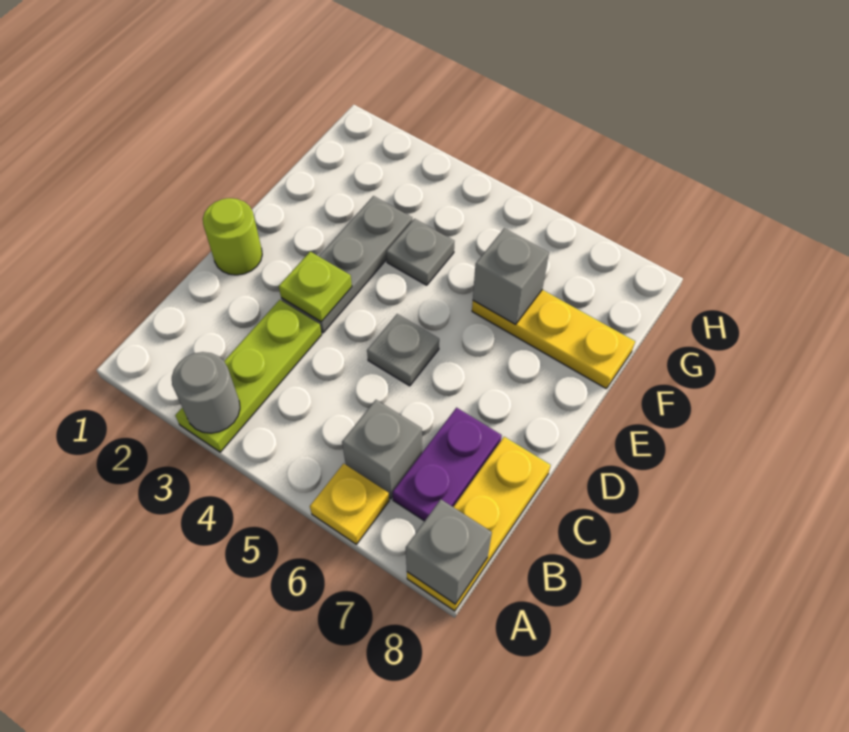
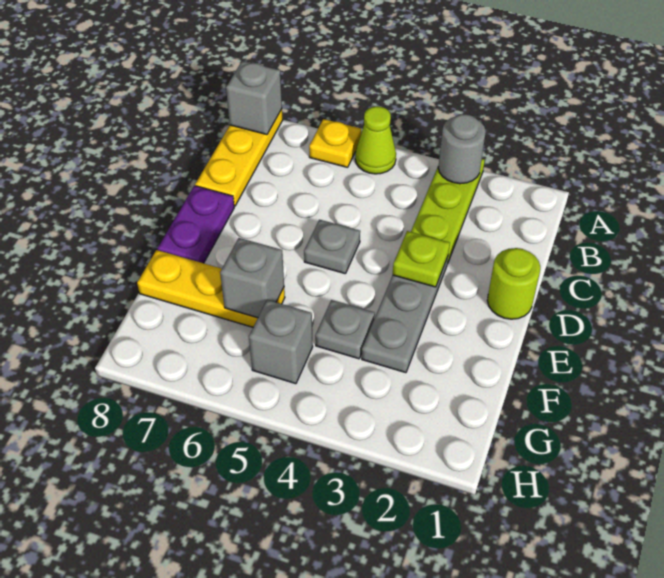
none -> lime 1x1 cone [355,106,396,174]
grey 1x1 brick [342,400,422,499] -> grey 1x1 brick moved to [249,300,313,384]
purple 1x2 plate [393,408,502,521] -> purple 1x2 plate moved to [157,186,234,263]

